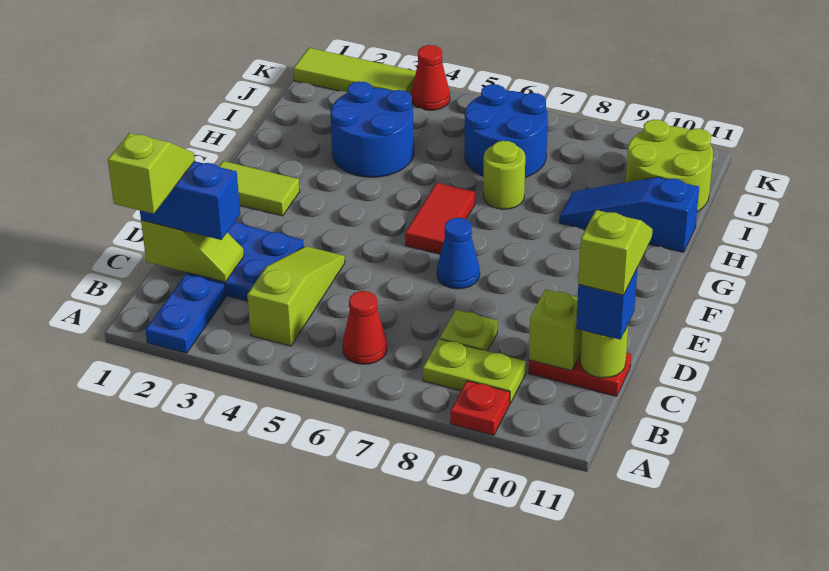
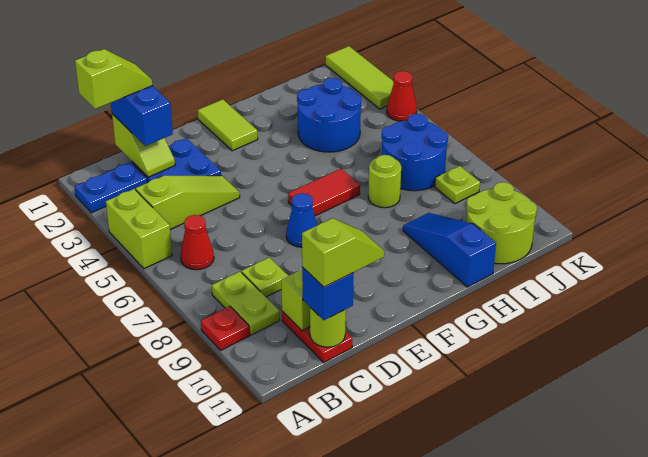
none -> lime 1x2 brick [106,189,172,269]
none -> lime 1x1 plate [435,166,480,204]

